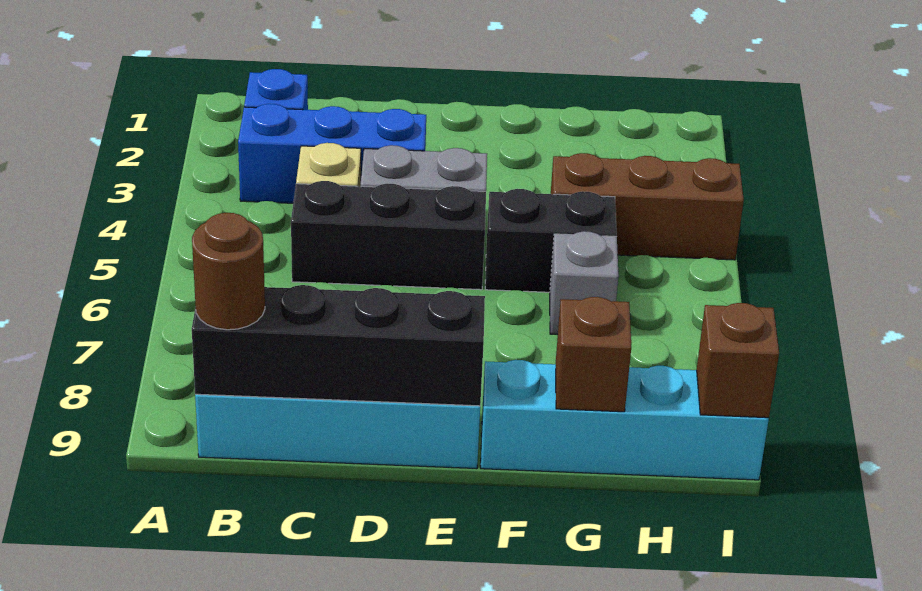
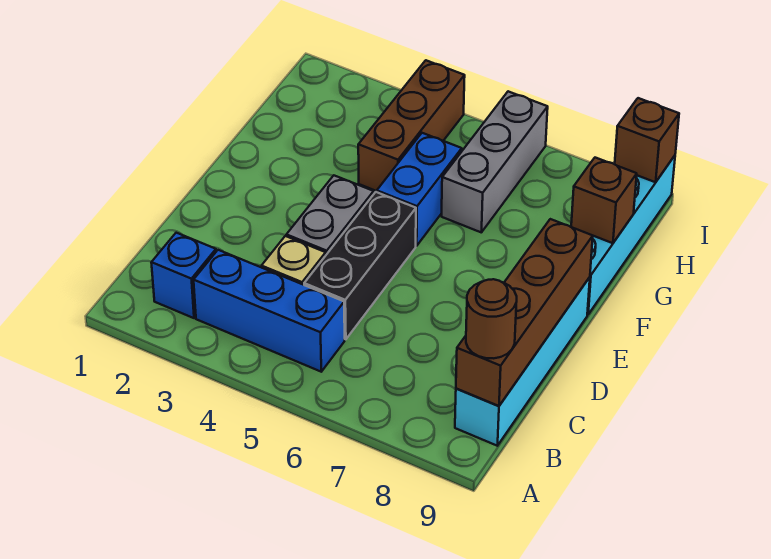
blue 1x3 brick [238,104,426,203] -> blue 1x3 brick turned to [194,250,345,372]
black 1x4 brick [192,285,485,406] -> brown 1x4 brick [456,219,593,406]
black 1x2 brick [485,189,617,292] -> blue 1x2 brick [377,133,462,246]
grey 1x1 brick [550,231,619,335] -> grey 1x3 brick [442,91,548,232]

